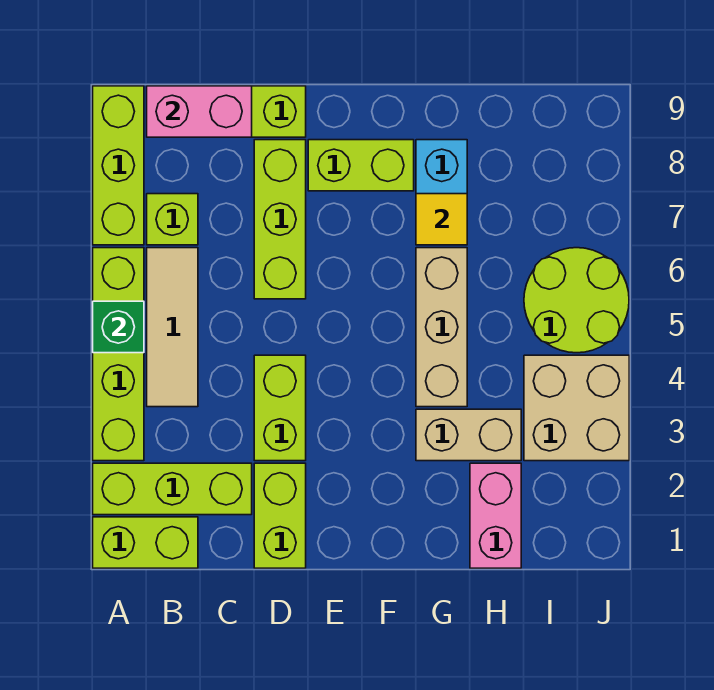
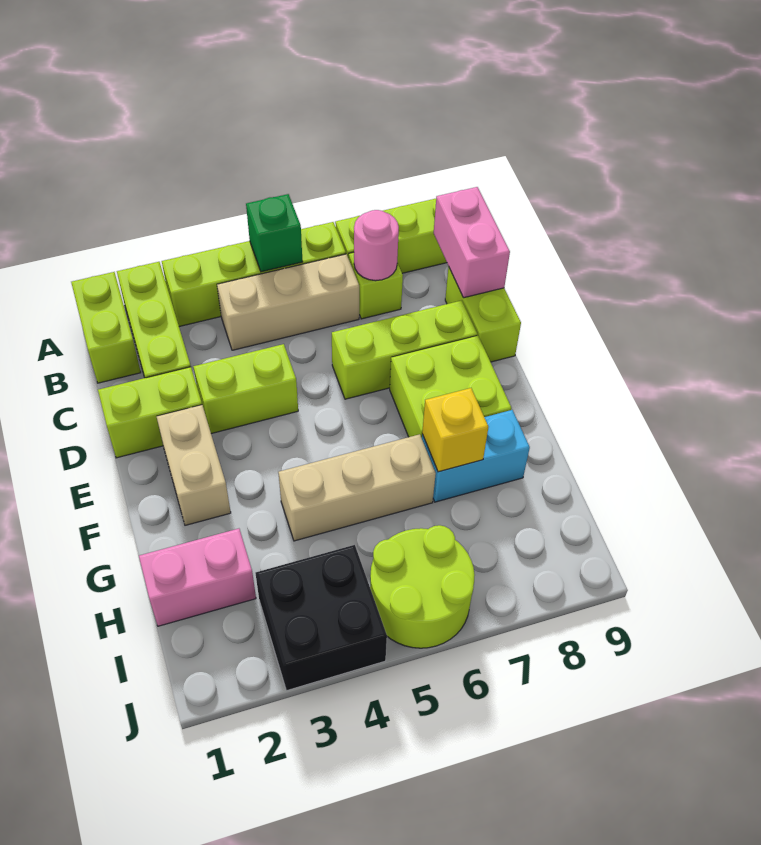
tan 1x3 tile [147,248,198,407] -> tan 1x3 brick [217,254,359,350]
none -> pink 1x1 round brick [354,210,399,281]
lime 1x2 brick [308,140,414,191] -> lime 2x2 brick [390,335,512,438]
tan 1x2 brick [416,409,521,461] -> tan 1x2 brick moved to [157,405,231,525]
yellow 1x1 tile [416,194,467,245] -> yellow 1x1 brick [422,388,488,472]
tan 2x2 brick [524,355,629,461] -> black 2x2 brick [256,545,387,691]

